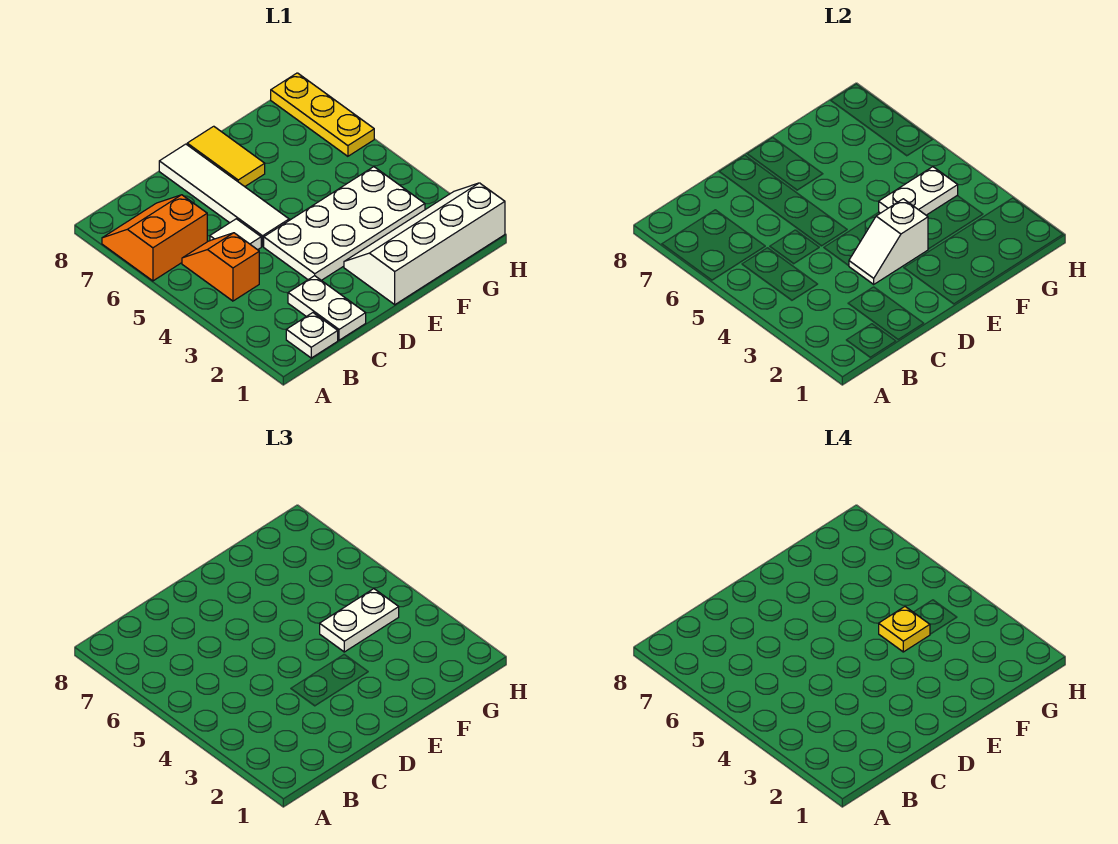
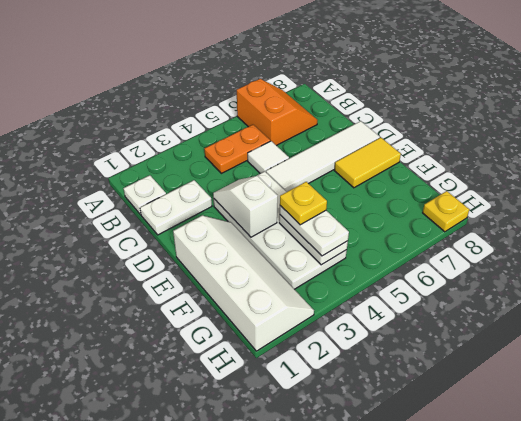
orange 1x2 slope [182,233,259,301] -> orange 1x2 plate [205,125,270,173]
yellow 1x3 plate [271,73,374,156] -> yellow 1x1 plate [423,191,469,232]

